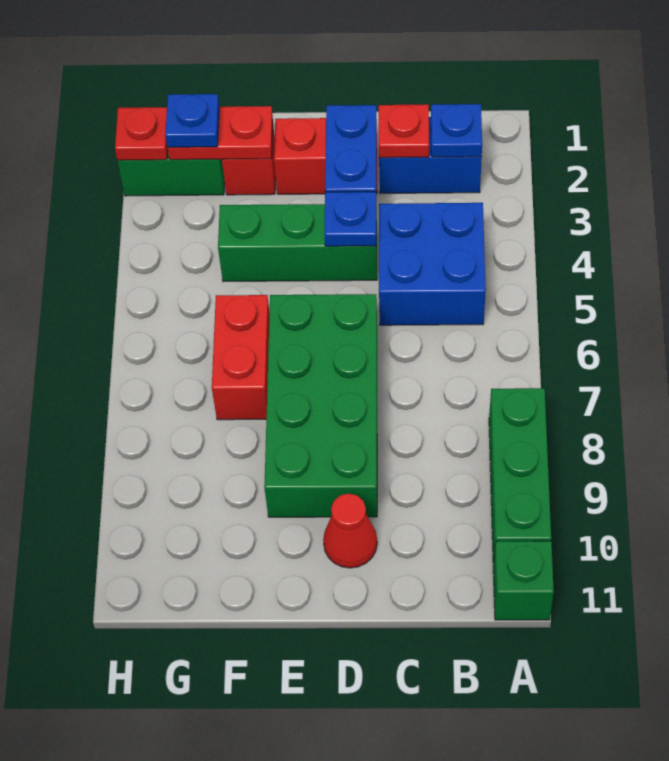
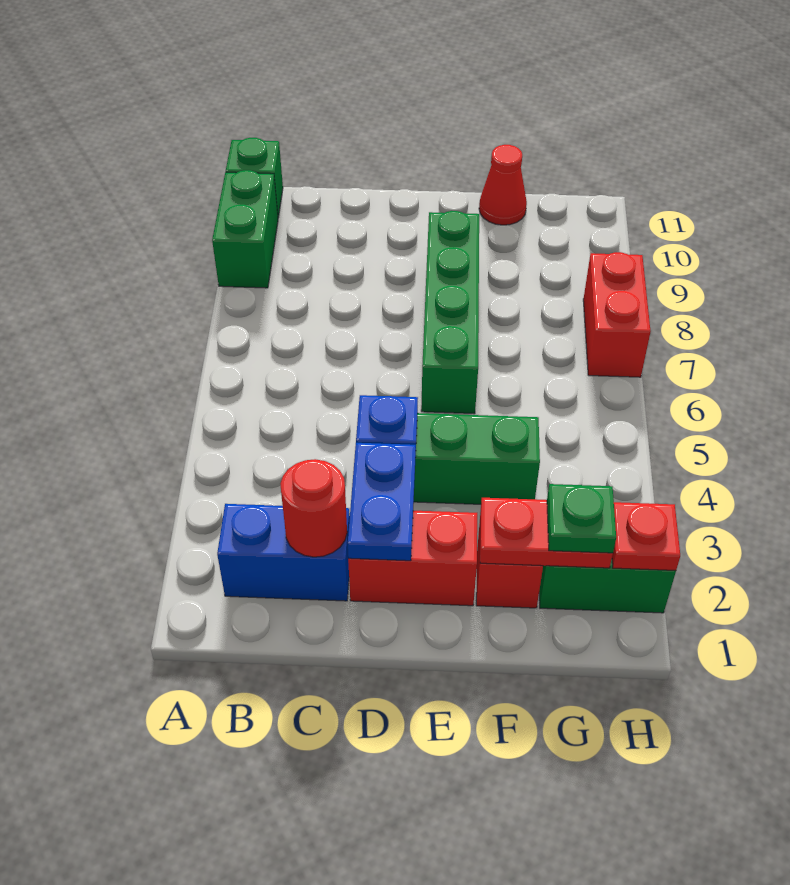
green 1x3 brick [489,388,551,567] -> green 1x2 brick [212,170,278,288]
blue 1x1 plate [431,104,482,157] -> none
blue 2x2 brick [379,203,486,325] -> none
red 1x1 plate [379,104,429,158] -> red 1x1 round brick [280,459,347,557]
green 2x4 brick [264,294,377,517] -> green 1x4 brick [421,211,479,414]
red 1x1 cone [323,493,377,568] -> red 1x1 cone moved to [479,145,527,225]
red 1x2 brick [212,295,270,420] -> red 1x2 brick moved to [583,252,651,377]
blue 1x1 plate [165,94,219,147] -> green 1x1 plate [547,484,616,553]

